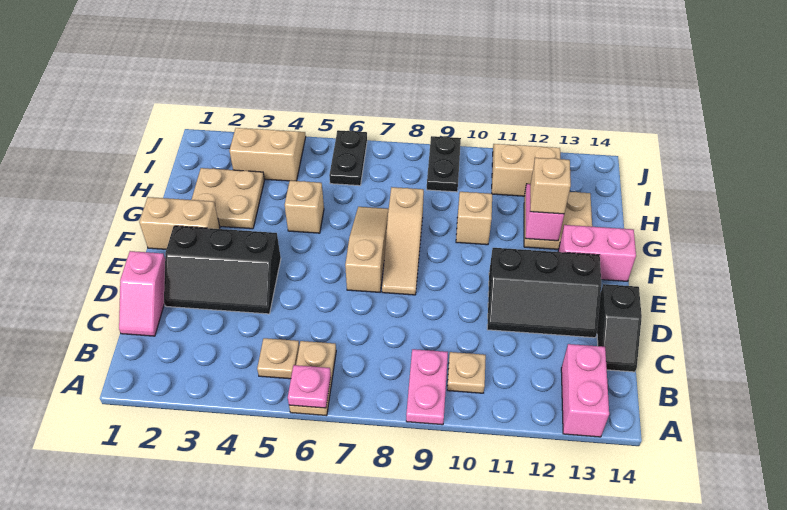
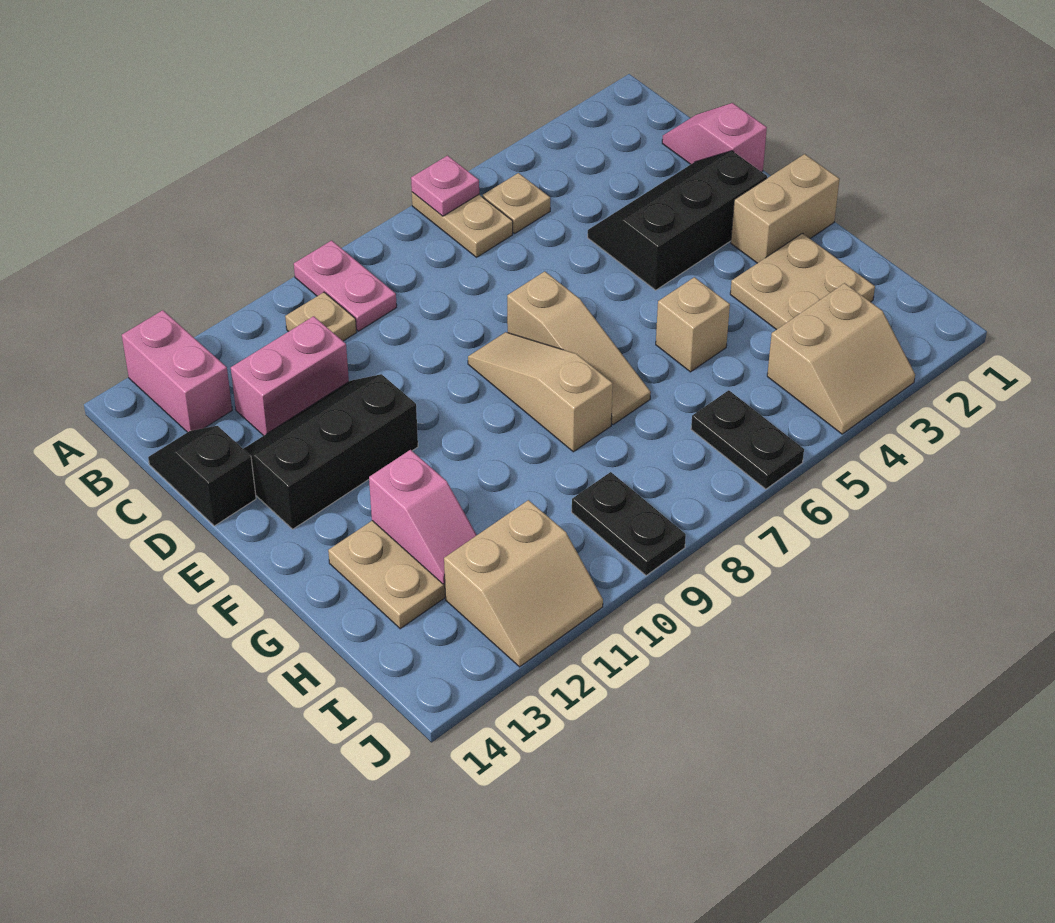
pink 1x2 brick [558,225,636,281] -> pink 1x2 brick moved to [231,316,349,436]
tan 1x1 brick [456,192,492,245] -> none
tan 1x1 brick [530,158,571,214] -> none

